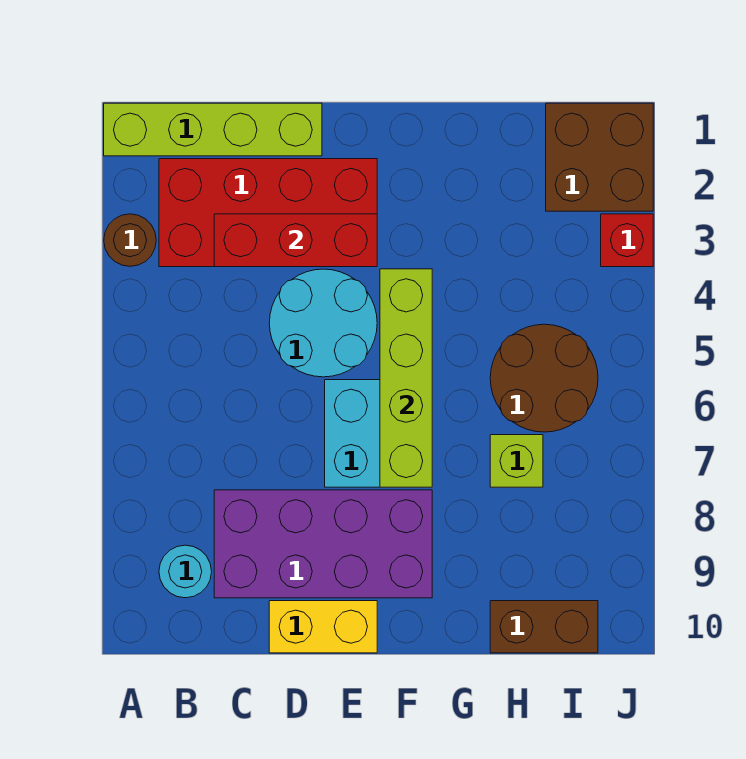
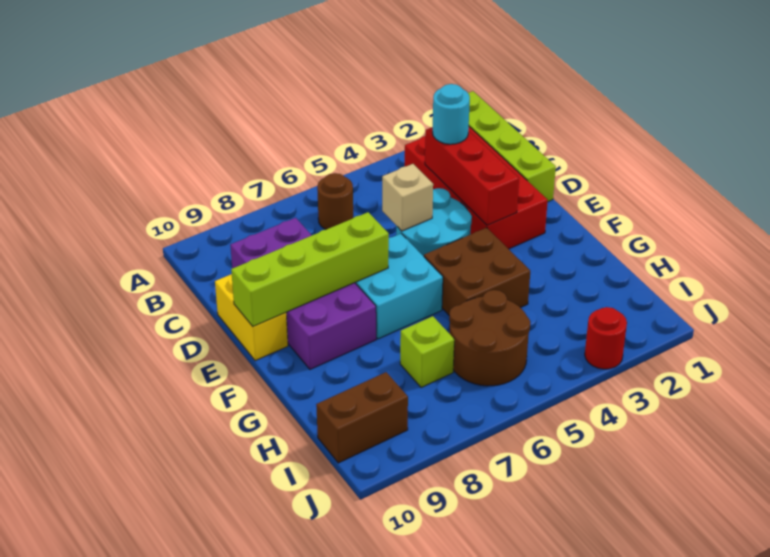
brown 1x1 round brick [104,214,156,266] -> brown 1x1 round brick moved to [317,173,353,229]
cyan 1x1 round brick [159,545,212,598] -> cyan 1x1 round brick moved to [433,84,470,144]
none -> tan 1x1 brick [382,164,433,231]
lime 1x4 brick [380,269,432,487] -> lime 1x4 brick moved to [231,212,389,327]
brown 1x2 brick [490,601,598,653] -> brown 1x2 brick turned to [316,372,408,463]
brown 2x2 brick [546,103,653,211] -> brown 2x2 brick moved to [424,228,530,315]
red 1x1 brick [601,214,653,267] -> red 1x1 round brick [585,307,627,369]

